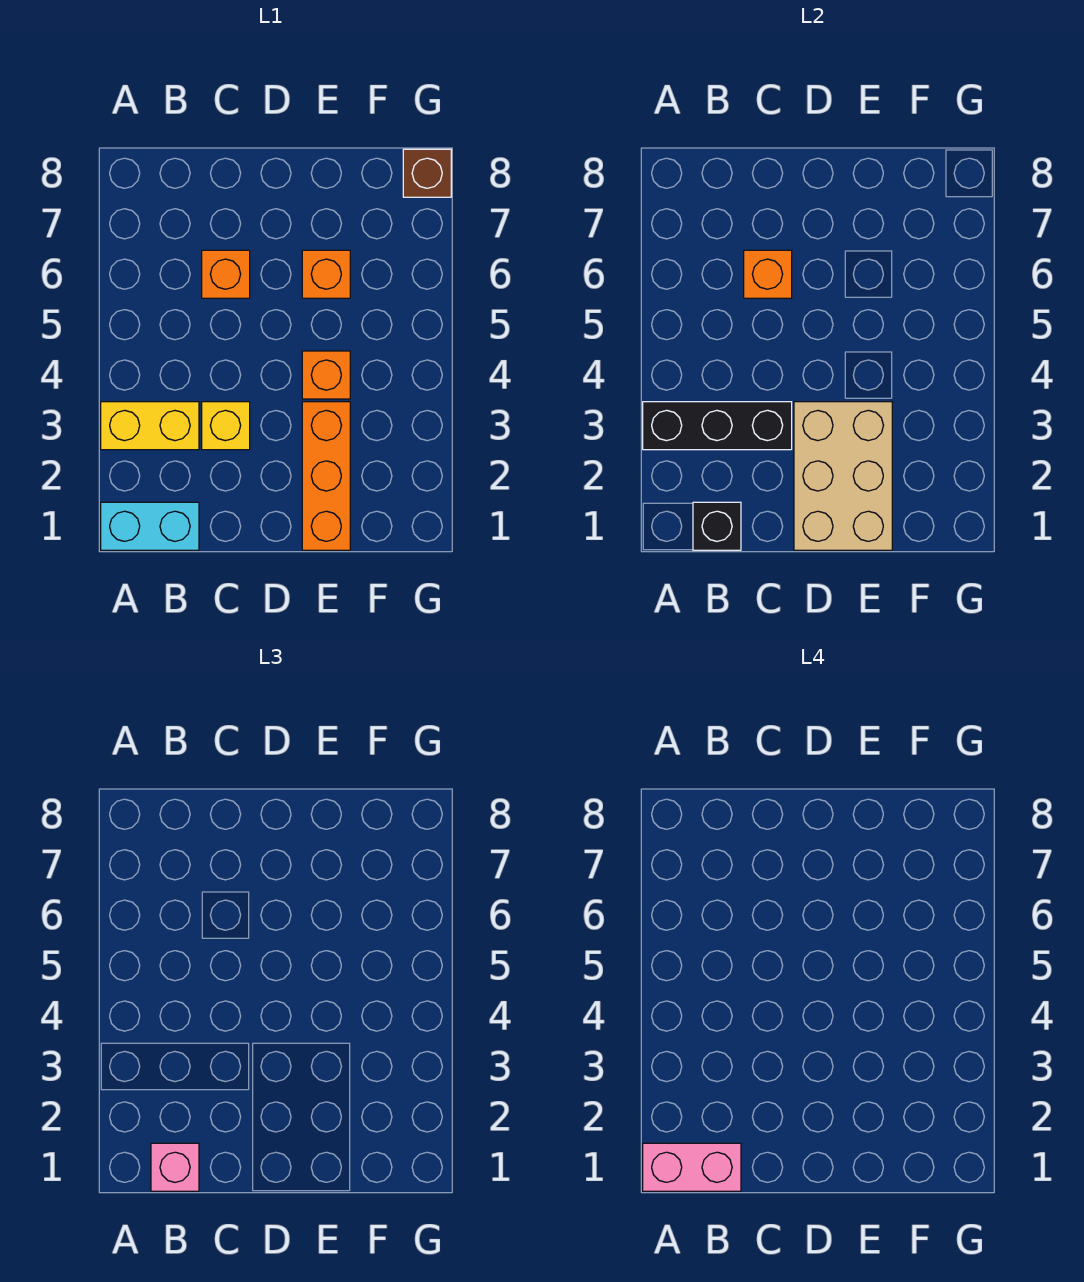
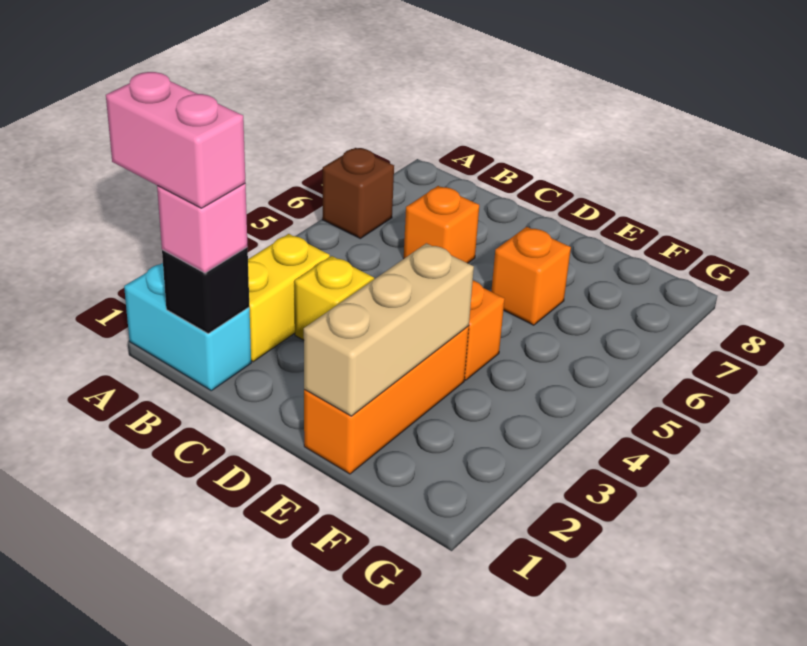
yellow 1x2 brick [101,402,199,450] -> yellow 1x2 brick turned to [248,234,330,362]
black 1x3 brick [643,402,792,450] -> none
orange 1x1 brick [744,250,792,298] -> none
tan 2x3 brick [794,402,892,550] -> tan 1x3 brick [304,243,474,416]
brown 1x1 brick [403,149,451,197] -> brown 1x1 brick moved to [322,148,394,238]

